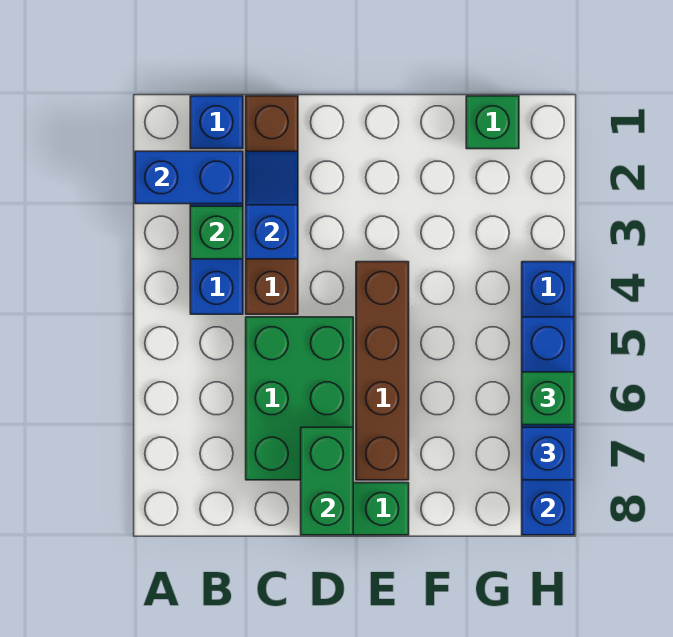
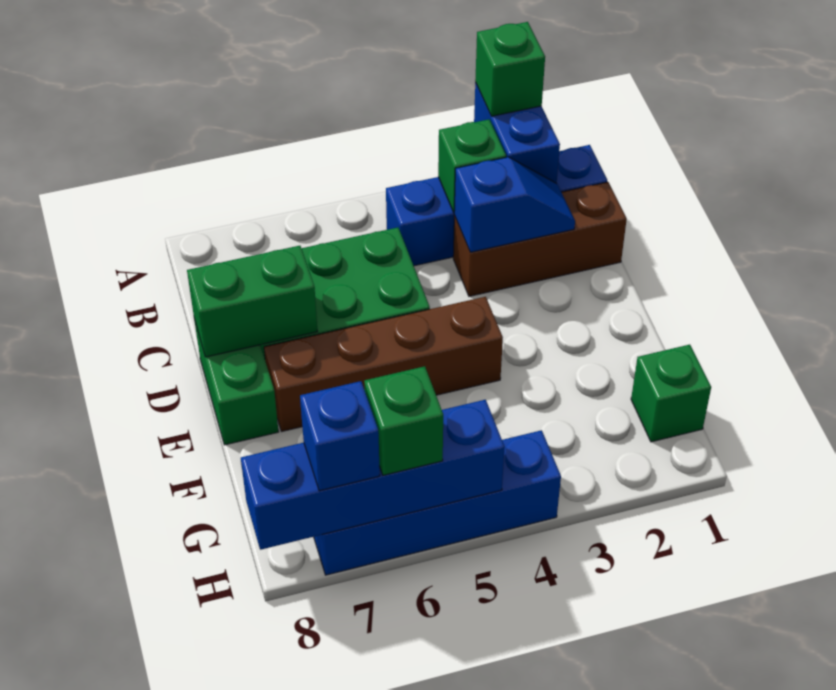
none -> green 1x1 brick [475,22,545,116]
brown 1x4 brick [246,96,298,314] -> brown 1x3 brick [453,182,627,296]

